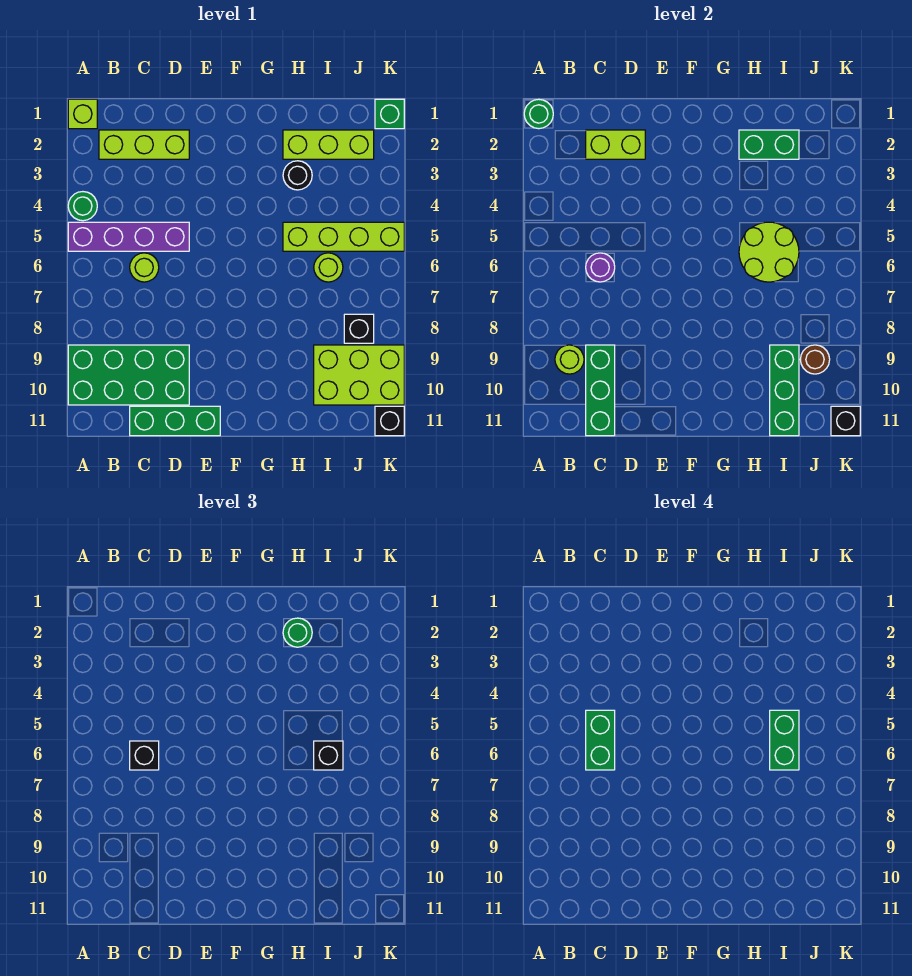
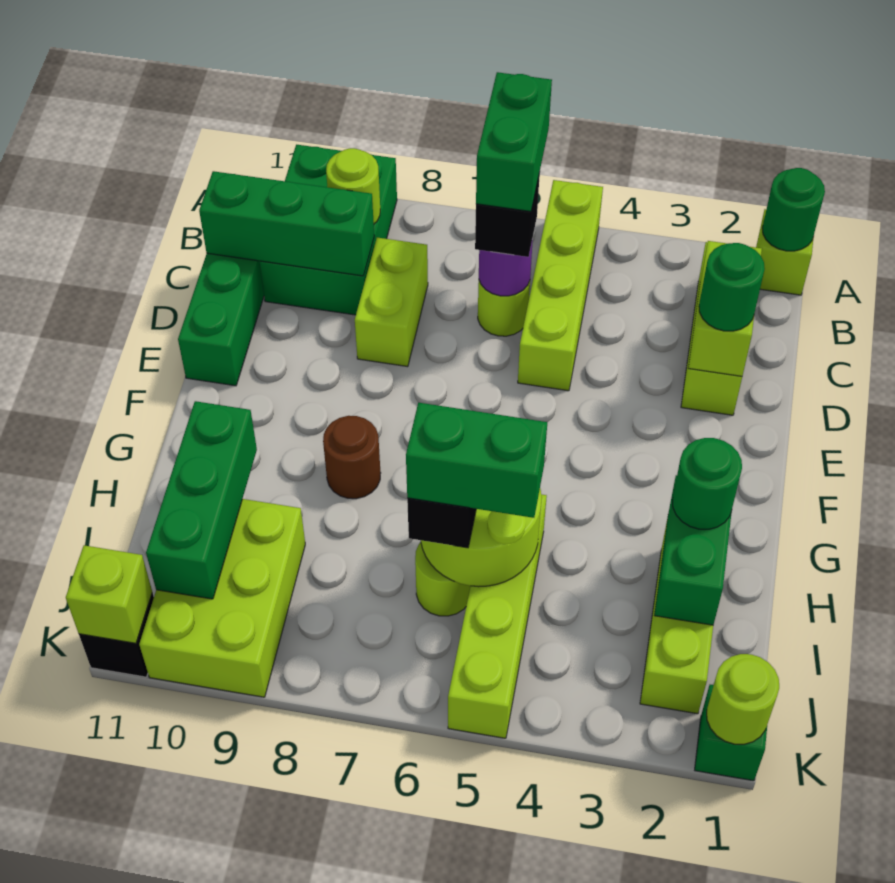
green 1x1 round brick [68,192,97,221] -> green 1x1 round brick moved to [699,243,765,331]
purple 1x4 brick [68,222,189,251] -> lime 1x4 brick [518,180,603,391]
green 2x4 brick [68,345,189,405] -> green 2x3 brick [260,145,397,315]
green 1x2 brick [586,710,615,770] -> green 1x2 brick turned to [476,72,552,211]
none -> lime 1x2 brick [355,238,428,367]
black 1x1 round brick [283,161,312,190] -> none
green 1x3 brick [770,345,799,436] -> green 1x3 brick turned to [146,401,257,599]
black 1x1 brick [344,314,374,343] -> none
brown 1x1 round brick [800,345,830,374] -> brown 1x1 round brick moved to [323,416,381,499]
none -> lime 1x1 round brick [707,654,779,744]
black 1x1 brick [831,406,860,436] -> lime 1x1 brick [66,545,152,643]

